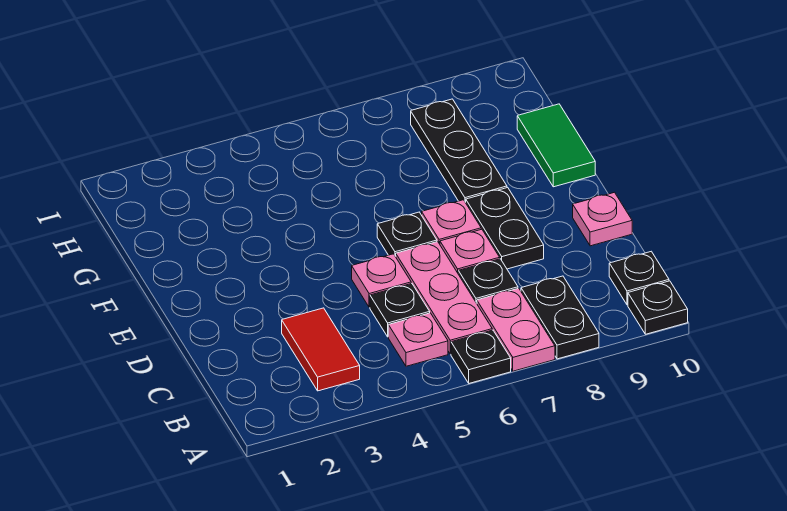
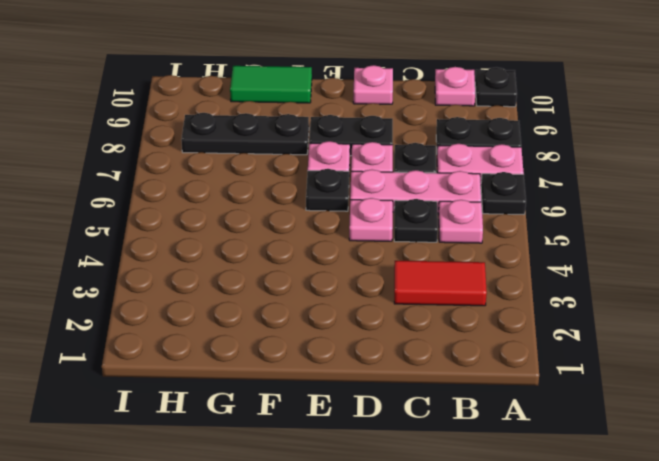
black 1x1 plate [609,251,669,305] -> pink 1x1 plate [435,67,475,106]

